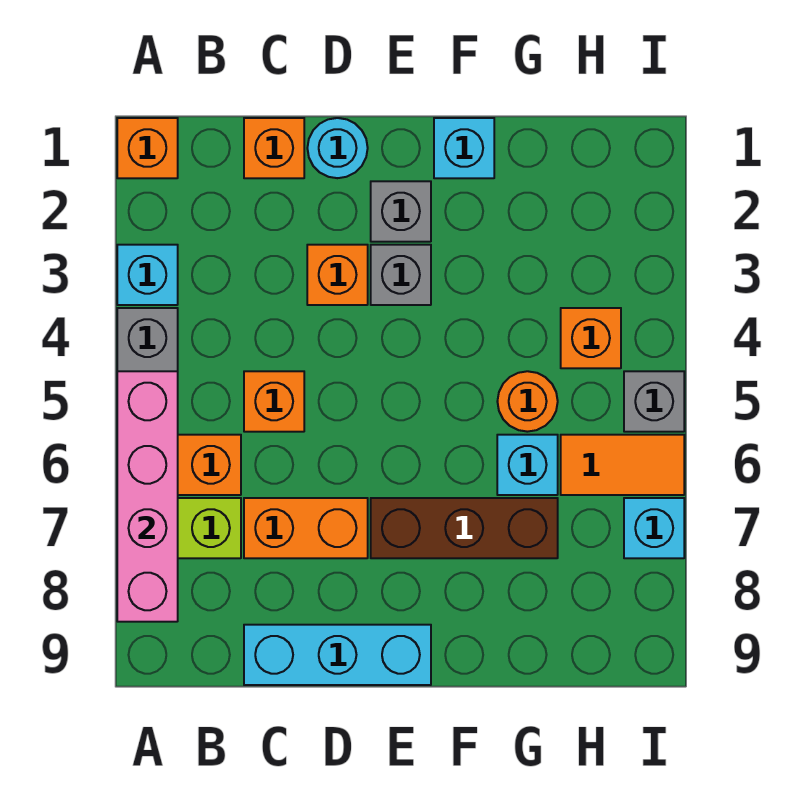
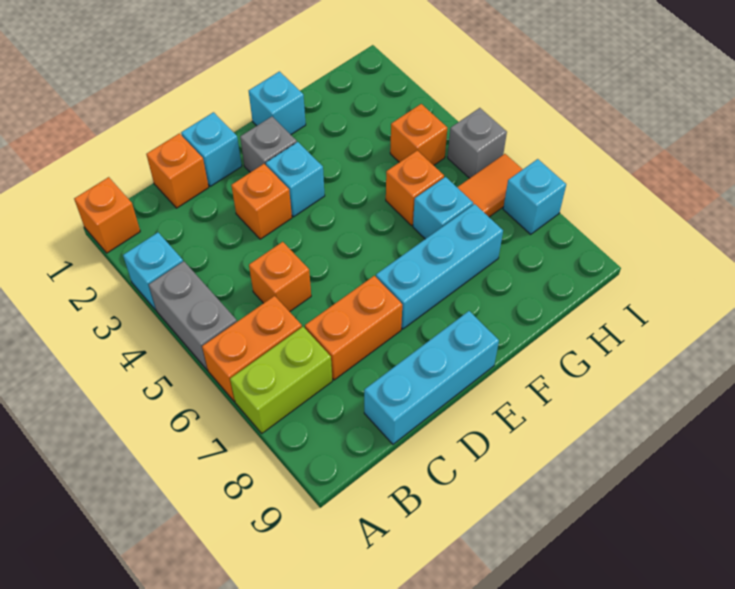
pink 1x4 brick [117,371,178,622] -> none
cyan 1x1 round brick [307,118,368,178] -> cyan 1x1 brick [181,112,242,186]
grey 1x1 brick [371,245,431,305] -> cyan 1x1 brick [266,142,325,217]
brown 1x3 brick [371,498,558,558] -> cyan 1x3 brick [376,204,503,329]
orange 1x1 round brick [497,371,558,432] -> orange 1x1 brick [386,151,444,225]

